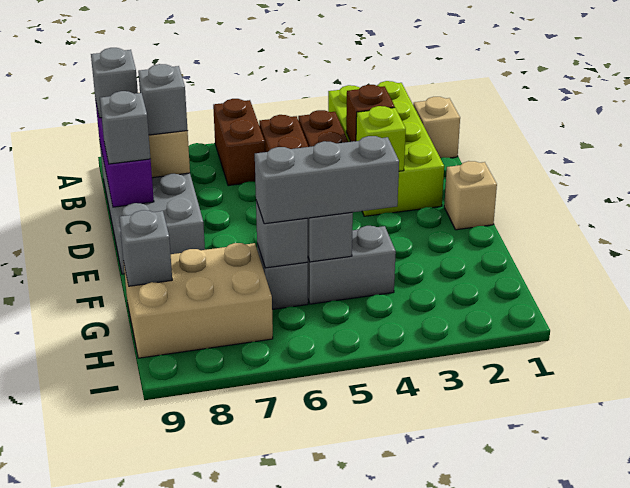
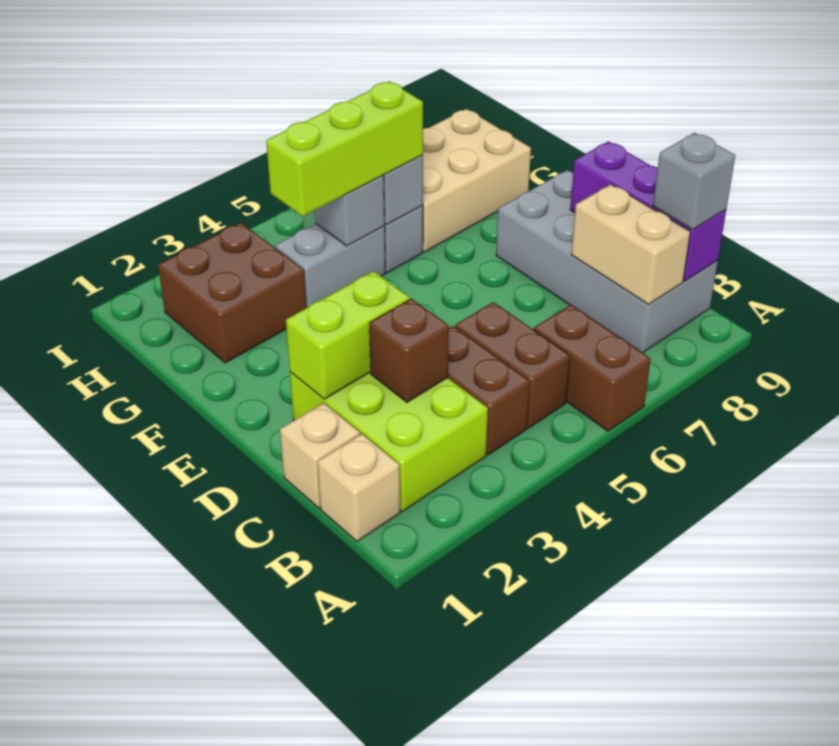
lime 2x4 brick [328,81,444,216] -> lime 2x3 brick [290,372,488,511]
grey 1x1 brick [138,64,188,135] -> none
lime 1x1 brick [356,106,406,171] -> lime 1x2 brick [286,271,410,399]
grey 1x1 brick [100,91,151,164] -> none
tan 1x1 brick [444,161,497,230] -> tan 1x1 brick moved to [280,403,360,508]
none -> brown 2x2 brick [158,223,306,363]
grey 1x3 brick [255,136,399,224] -> lime 1x3 brick [266,81,423,216]
grey 1x1 brick [119,210,172,286] -> none

